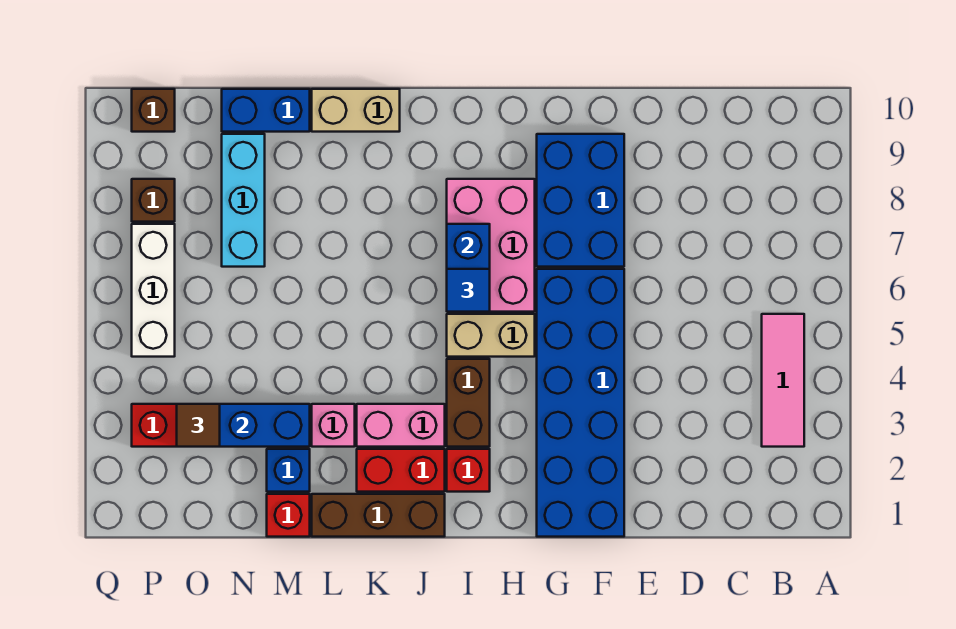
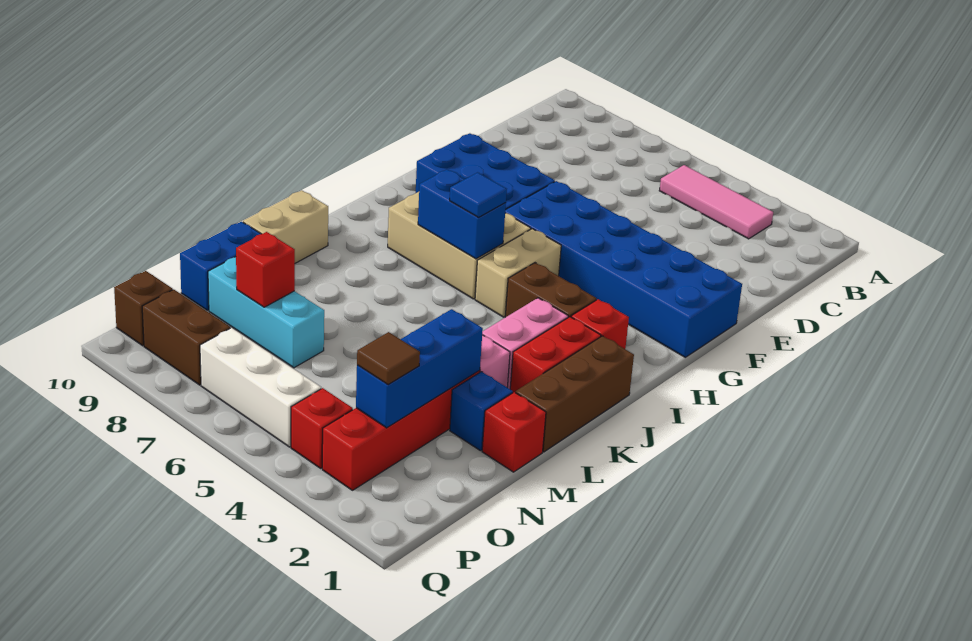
pink 2x3 brick [447,179,535,312] -> tan 2x3 brick [388,192,531,299]
none -> red 1x1 brick [236,232,295,307]
none -> red 1x1 brick [291,388,353,468]
brown 1x1 brick [132,179,175,222] -> brown 1x2 brick [142,290,230,385]

